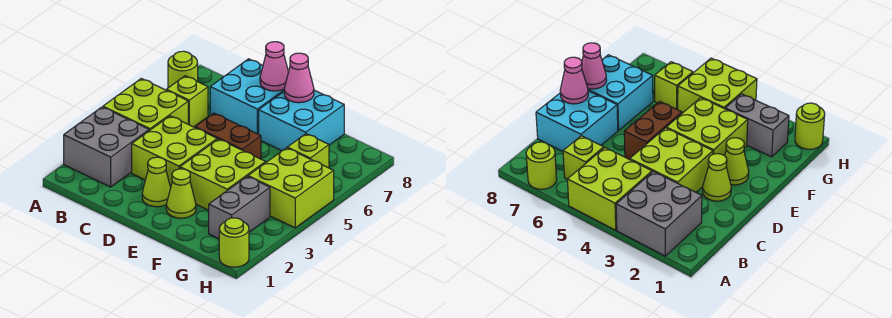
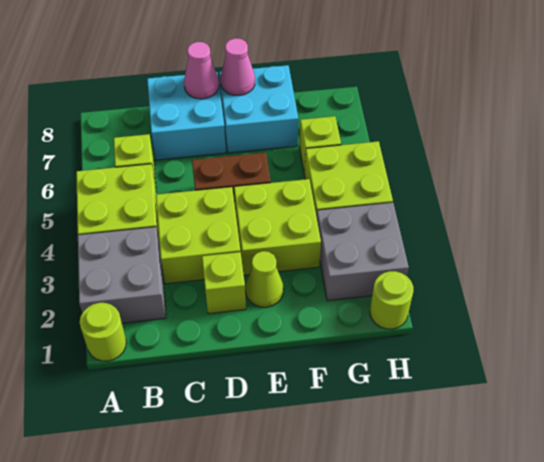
lime 1x1 round brick [168,51,198,88] -> lime 1x1 round brick moved to [80,303,126,361]
lime 1x1 cone [142,157,171,207] -> lime 1x1 brick [202,252,246,314]
grey 1x2 brick [209,176,270,239] -> grey 2x2 brick [317,203,409,301]

